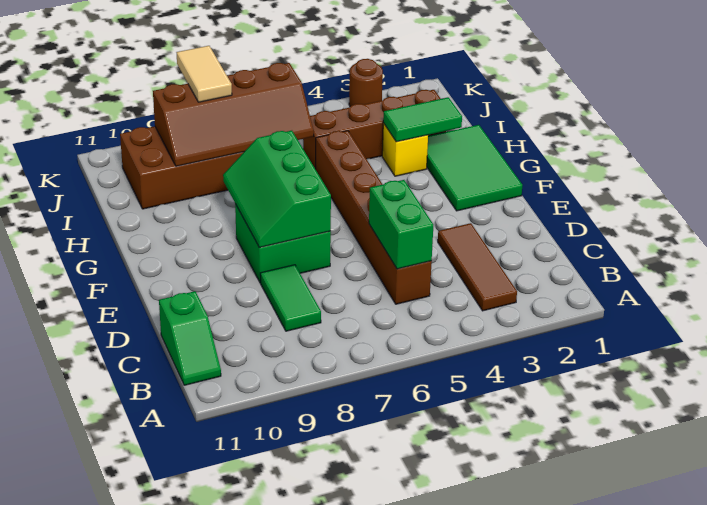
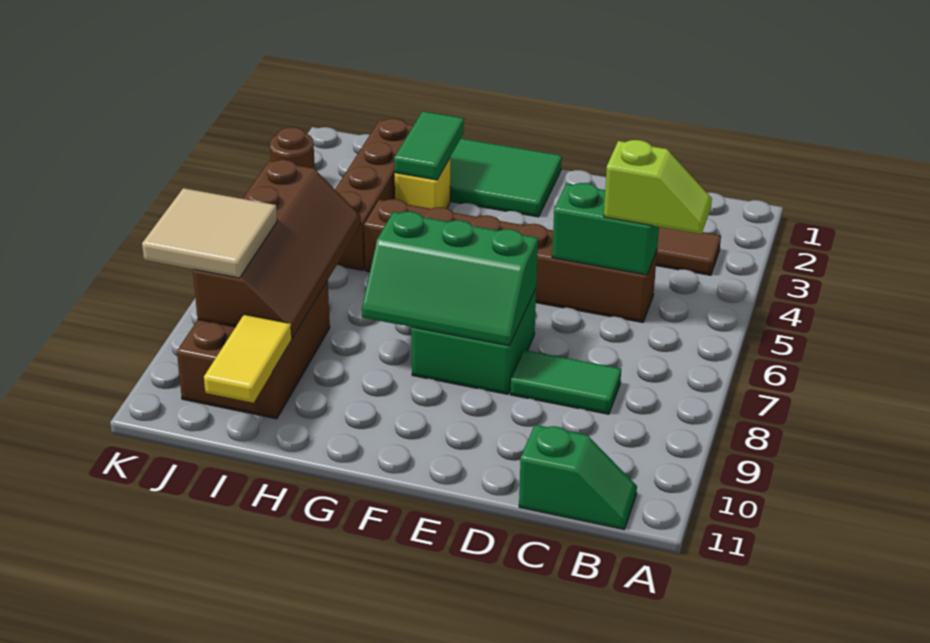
none -> lime 1x2 slope [604,140,712,234]
none -> yellow 1x2 tile [204,315,292,403]
tan 1x2 tile [177,46,232,102] -> tan 2x2 tile [142,188,277,278]

